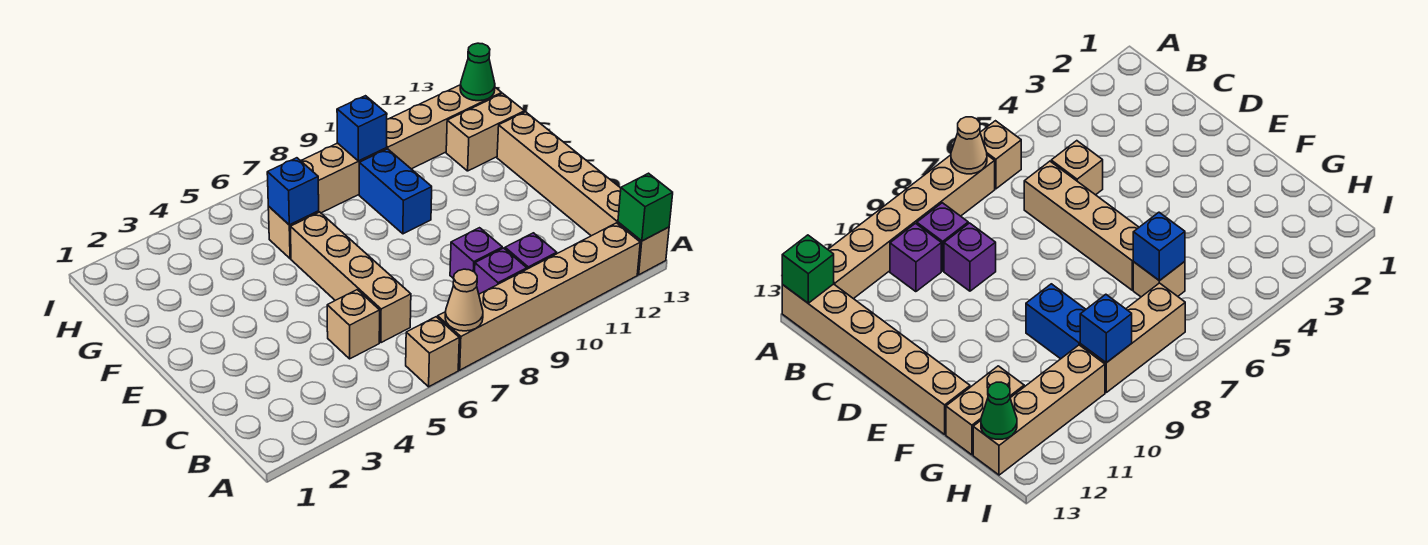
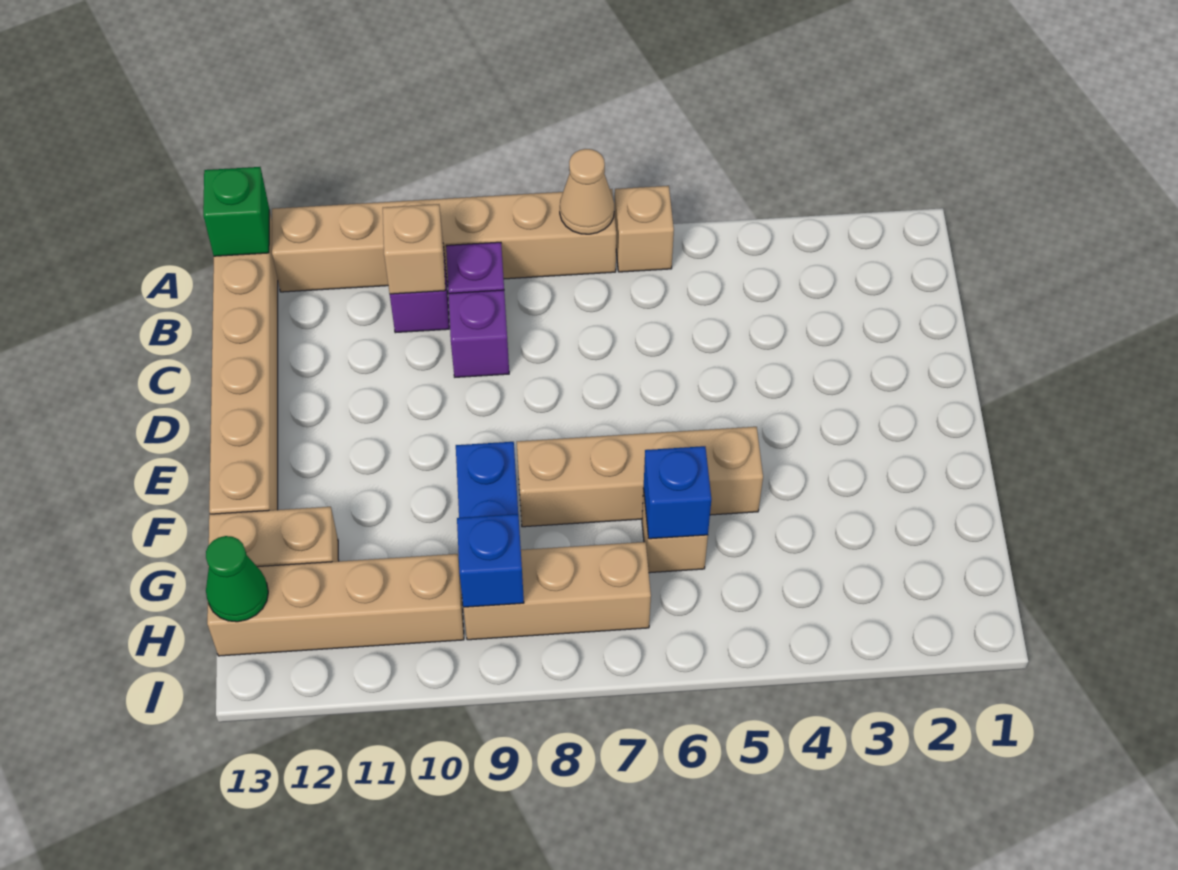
tan 1x1 brick [327,290,380,359] -> tan 1x1 brick moved to [383,204,445,294]
tan 1x4 brick [290,212,411,343] -> tan 1x4 brick turned to [517,427,763,527]

